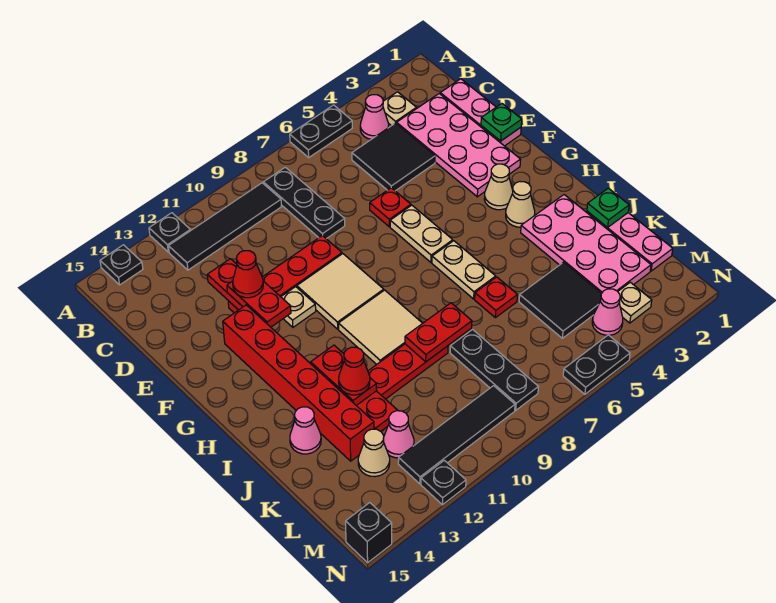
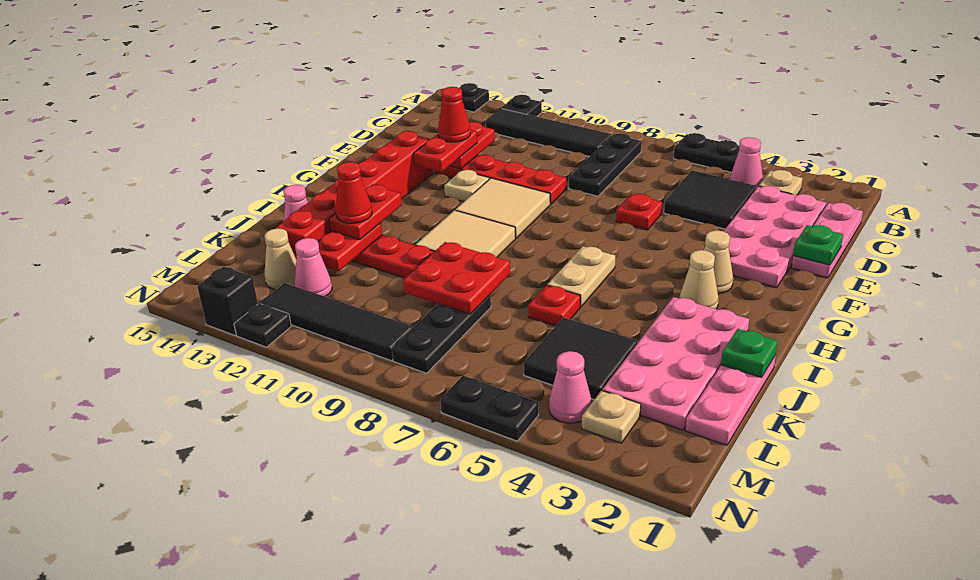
tan 1x2 plate [390,205,453,262] -> none
red 1x2 plate [405,303,472,362] -> red 2x2 plate [403,242,510,314]
black 1x1 brick [346,503,392,563] -> black 1x1 brick moved to [197,267,258,335]

